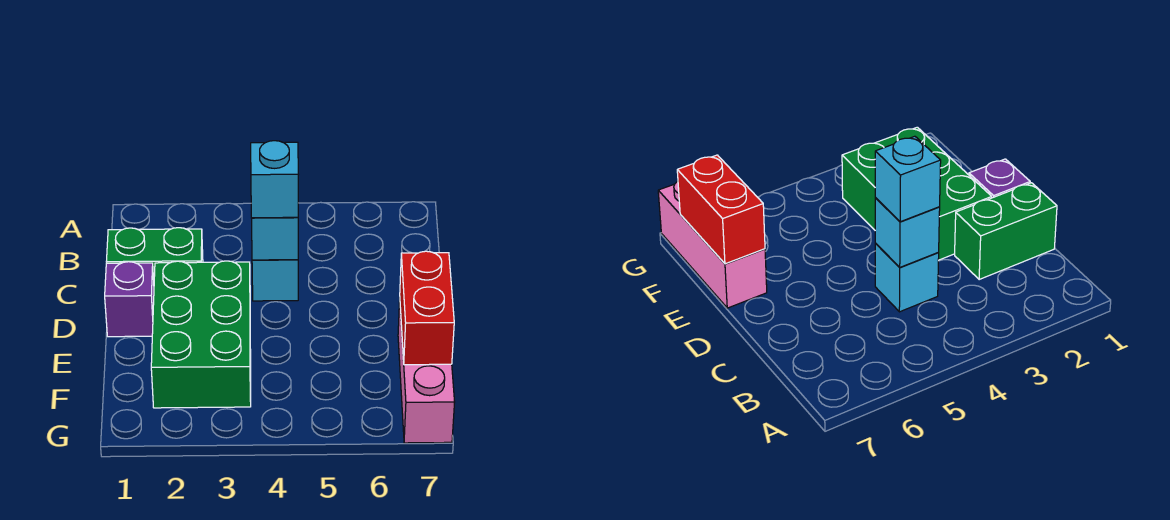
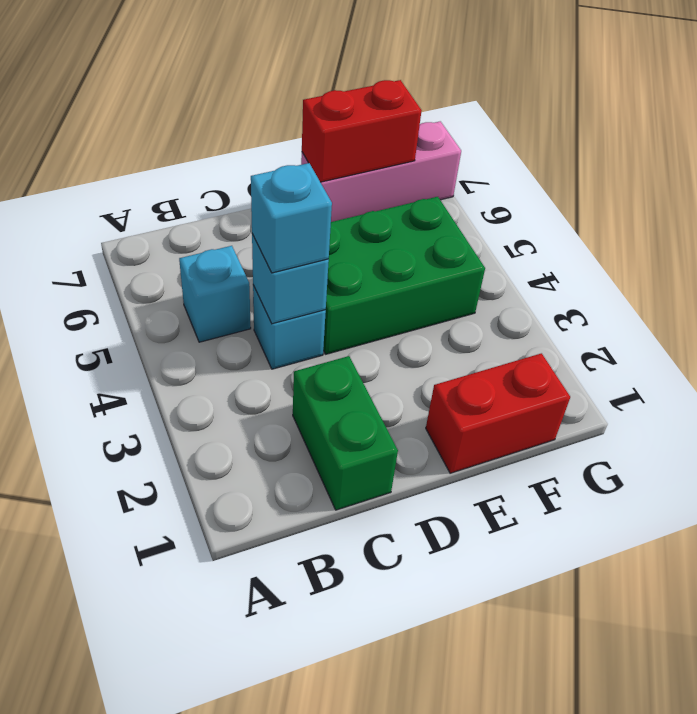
none -> cyan 1x1 brick [179,246,251,342]
purple 1x1 brick [105,262,154,337] -> none
green 2x3 brick [151,261,251,408] -> green 2x3 brick moved to [323,197,485,354]
none -> red 1x2 brick [426,353,570,473]

